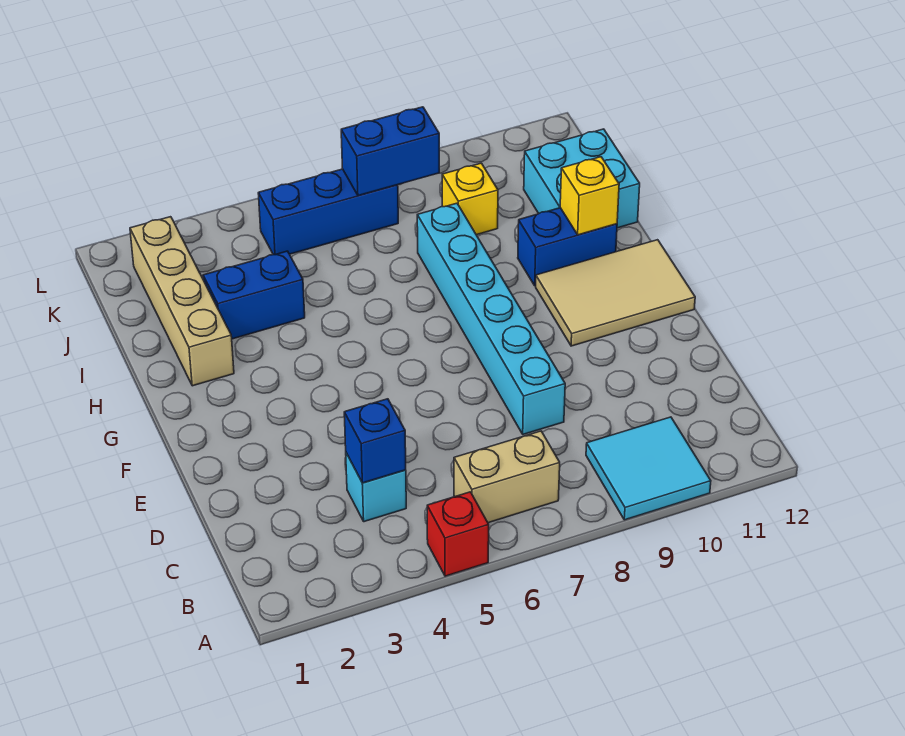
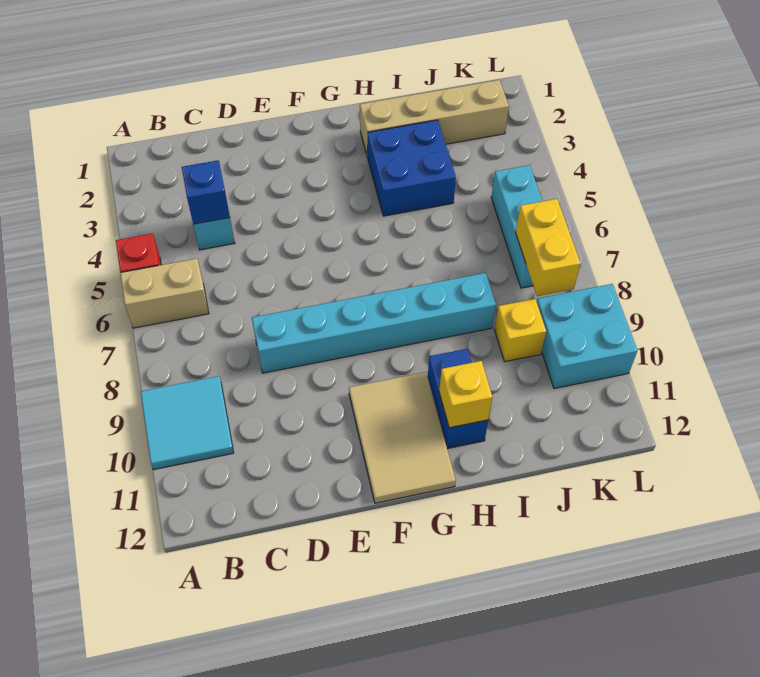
tan 1x2 brick [454,431,560,523] -> tan 1x2 brick turned to [120,259,209,328]
blue 1x2 brick [203,251,305,339] -> blue 2x2 brick [368,120,456,216]
cyan 2x2 brick [524,129,640,228] -> cyan 2x2 brick moved to [537,284,637,389]
blue 1x3 brick [258,169,398,255] -> cyan 1x3 brick [491,165,542,288]
blue 1x2 brick [341,107,439,196] -> yellow 1x2 brick [516,199,580,296]

